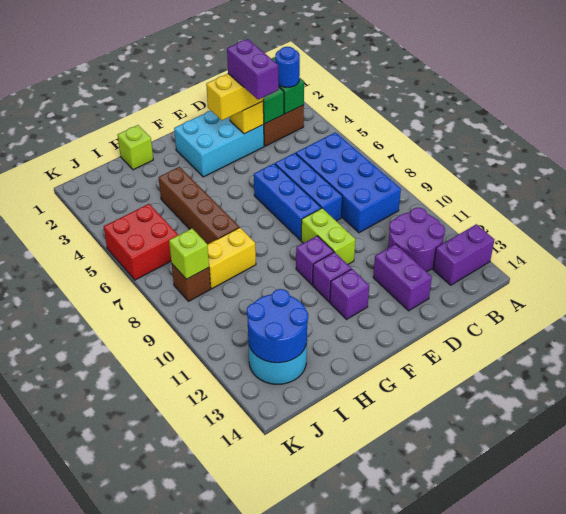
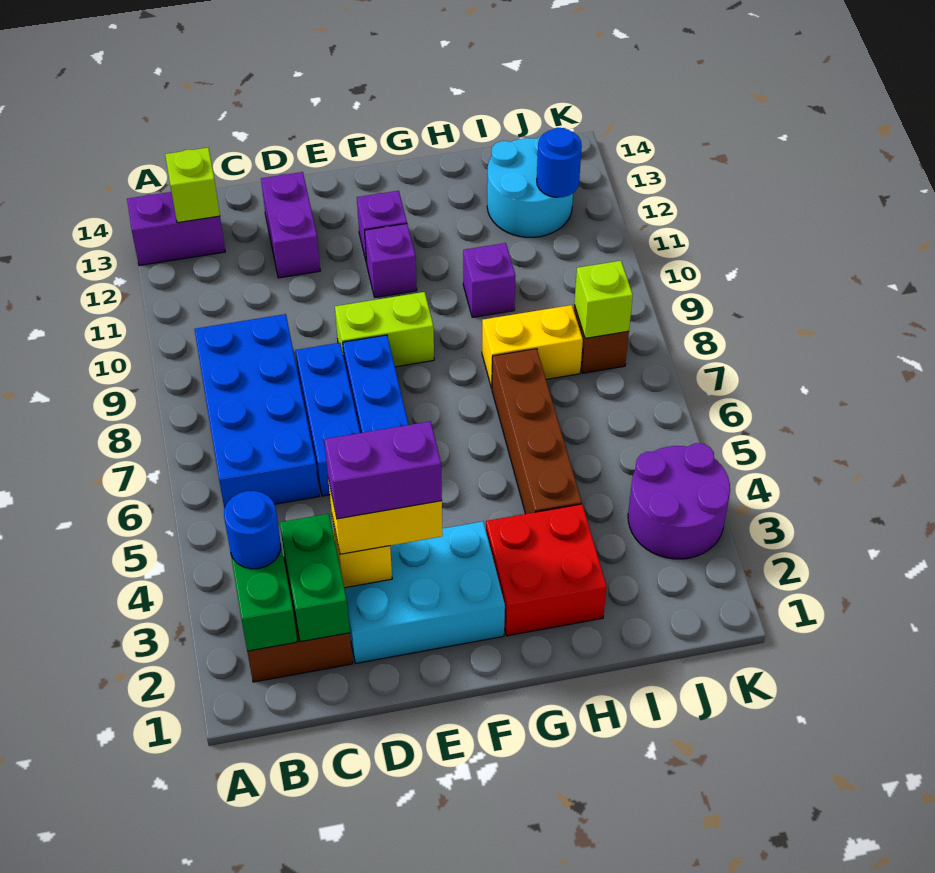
purple 2x2 round brick [388,208,445,272] -> purple 2x2 round brick moved to [628,443,730,559]
purple 1x2 brick [227,39,279,100] -> purple 1x2 brick turned to [324,421,442,519]
lime 1x2 brick [301,208,355,264] -> lime 1x2 brick turned to [335,292,434,367]
purple 1x1 brick [296,236,334,285] -> purple 1x1 brick moved to [463,243,515,318]
lime 1x1 brick [118,125,153,170] -> lime 1x1 brick moved to [165,148,220,223]
blue 2x2 round brick [247,289,308,363] -> blue 1x1 round brick [537,128,582,197]
red 2x2 brick [104,204,178,280] -> red 2x2 brick moved to [486,504,607,636]

